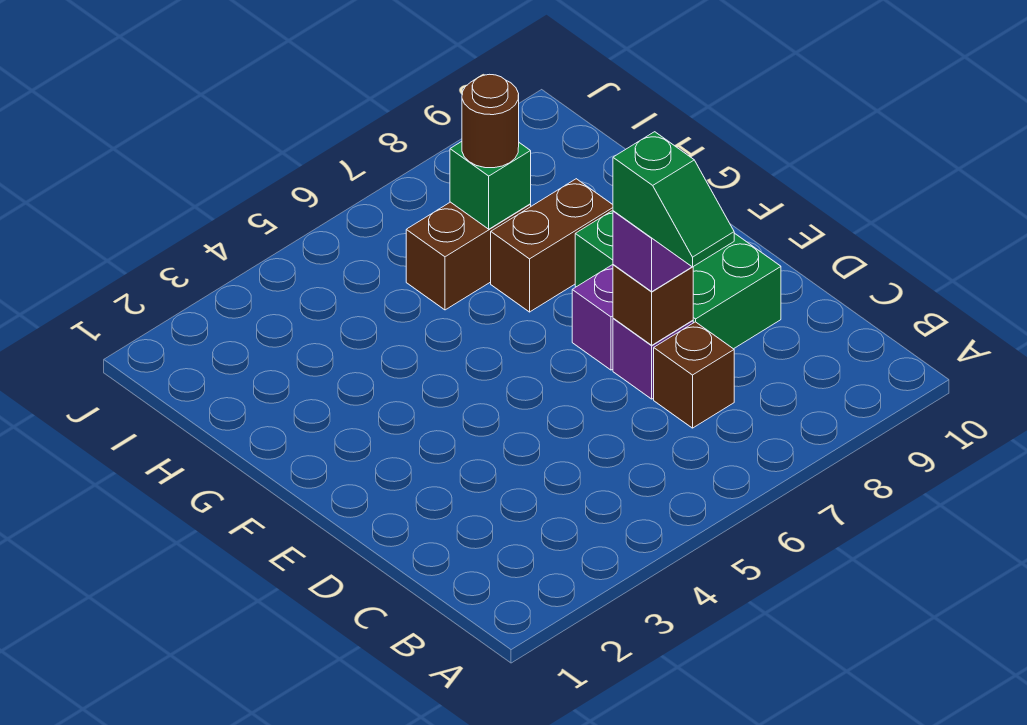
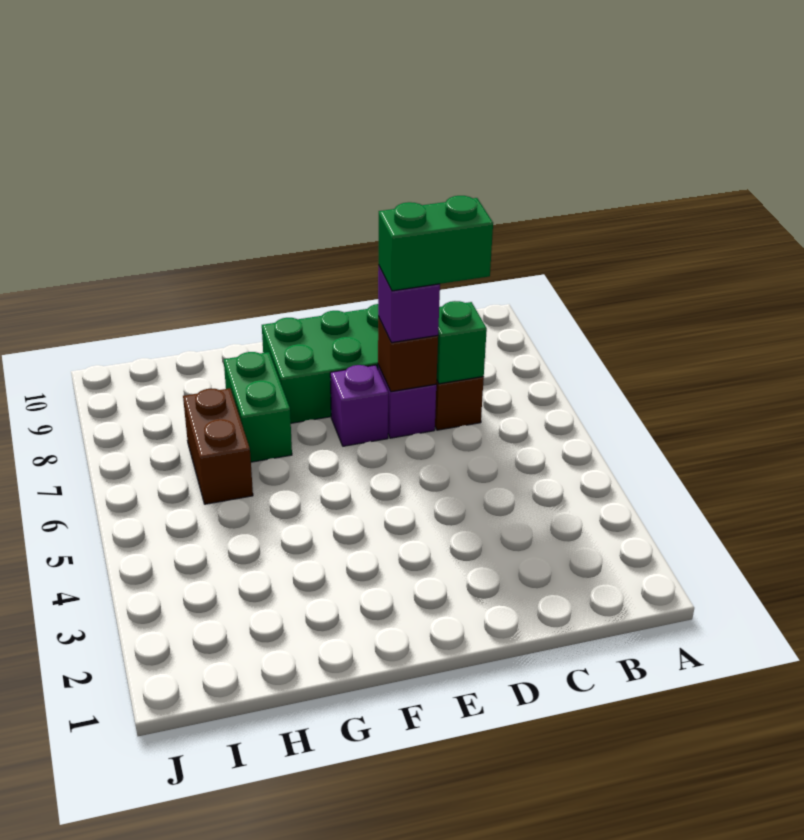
green 1x2 slope [613,132,734,267] -> green 1x2 brick [379,196,493,291]
brown 1x2 brick [491,179,613,312] -> green 1x2 brick [224,352,292,462]
green 1x1 brick [450,142,531,229] -> green 1x1 brick moved to [437,301,487,384]
brown 1x1 round brick [462,74,519,168] -> none

